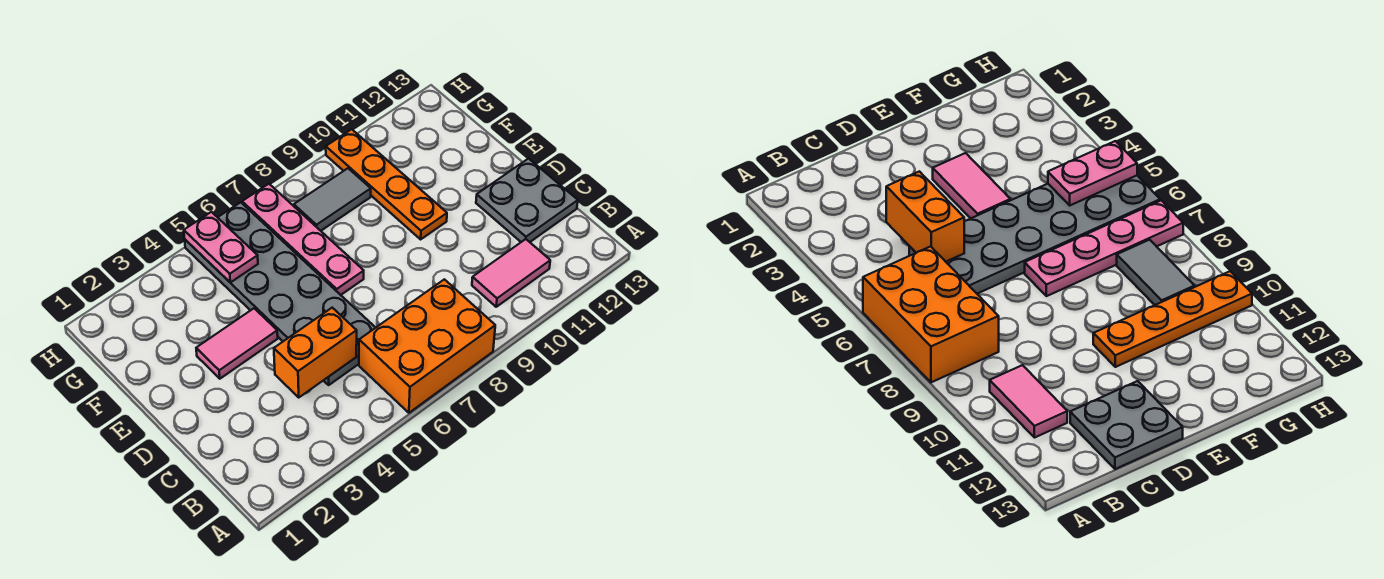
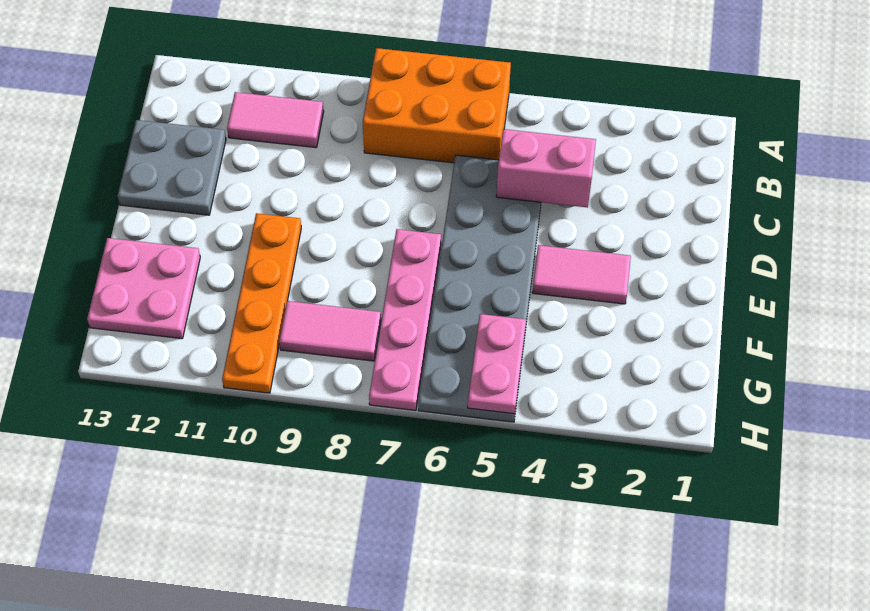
orange 1x2 brick [274,308,357,397] -> pink 1x2 brick [496,129,596,207]
none -> pink 2x2 plate [87,238,200,339]
grey 1x2 tile [294,168,371,231] -> pink 1x2 tile [279,301,381,361]

